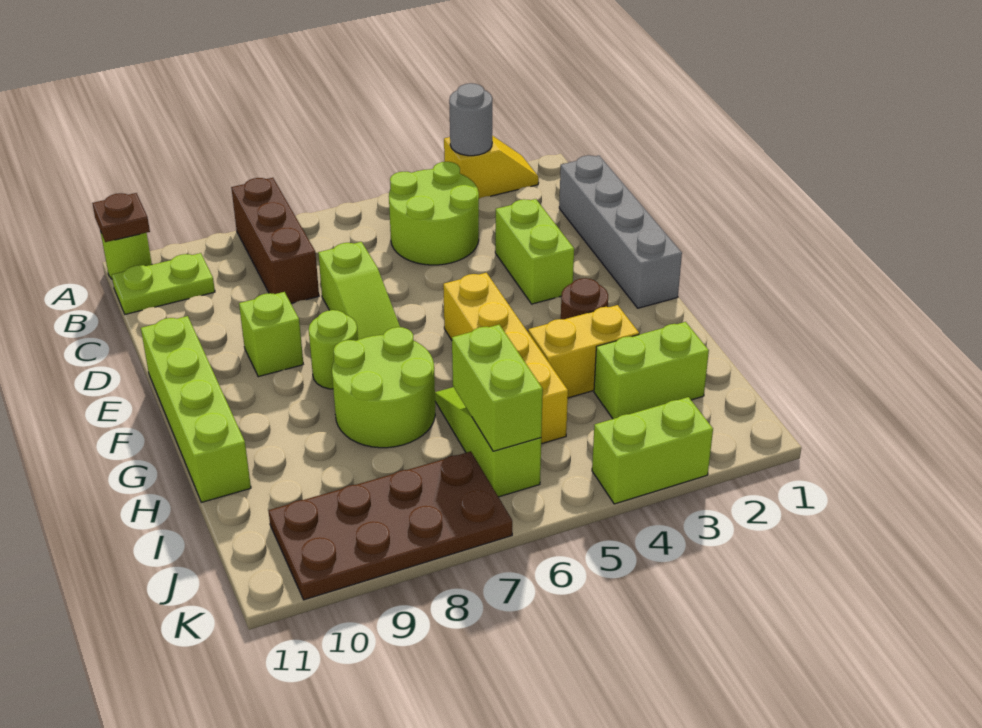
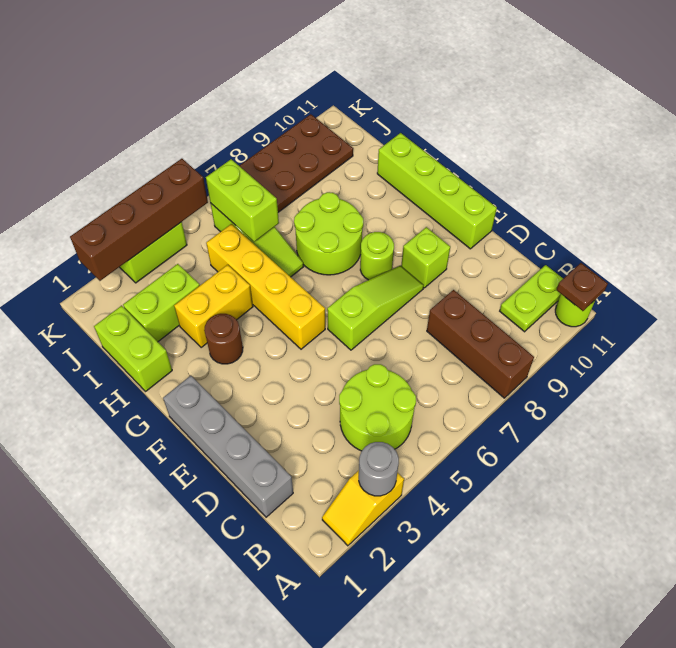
lime 1x2 brick [495,199,574,304] -> lime 1x2 brick moved to [94,306,172,391]
lime 1x3 slope [318,242,400,340] -> lime 1x3 slope turned to [327,266,424,350]
none -> brown 1x4 brick [70,159,208,281]

